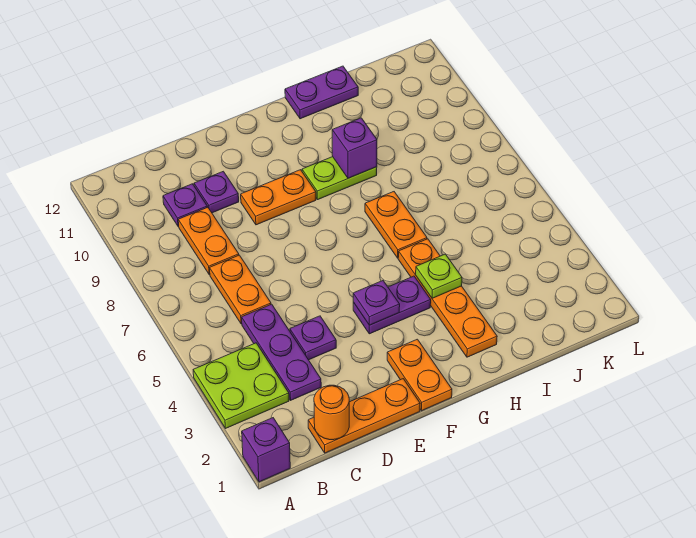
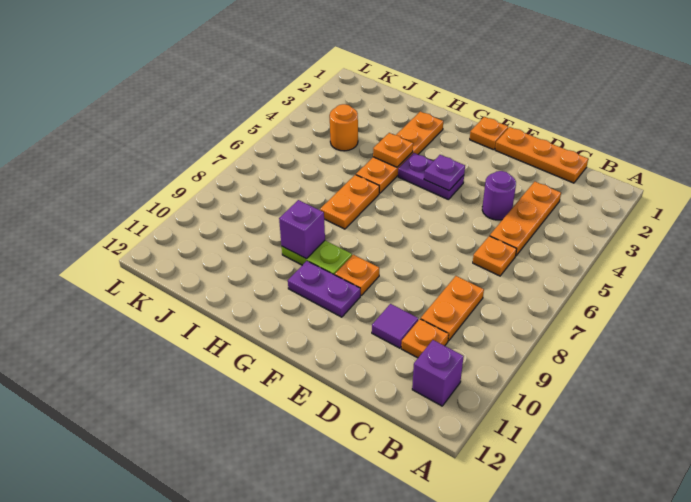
purple 1x1 brick [242,418,290,482] -> purple 1x1 brick moved to [412,340,464,406]
lime 2x2 plate [193,343,289,428] -> none
orange 1x1 round brick [314,385,349,440] -> orange 1x1 round brick moved to [330,104,358,151]
purple 1x3 plate [242,304,321,400] -> orange 1x3 plate [490,182,561,256]
orange 1x2 plate [210,255,271,324] -> orange 1x1 plate [473,236,517,276]
purple 1x1 plate [163,184,207,227] -> orange 1x1 plate [401,319,449,358]
purple 1x1 plate [290,316,336,360] -> purple 1x1 round brick [482,171,516,220]
purple 1x1 plate [194,171,239,213] -> purple 1x1 tile [372,304,418,348]
orange 1x2 plate [241,170,316,225] -> orange 1x1 plate [335,255,379,295]
orange 1x2 plate [387,339,452,411] -> orange 1x1 plate [470,117,508,150]
lime 1x1 plate [416,254,462,298] -> orange 1x1 plate [373,133,413,167]
purple 1x2 plate [285,66,358,119] -> purple 1x2 plate moved to [288,261,360,317]

